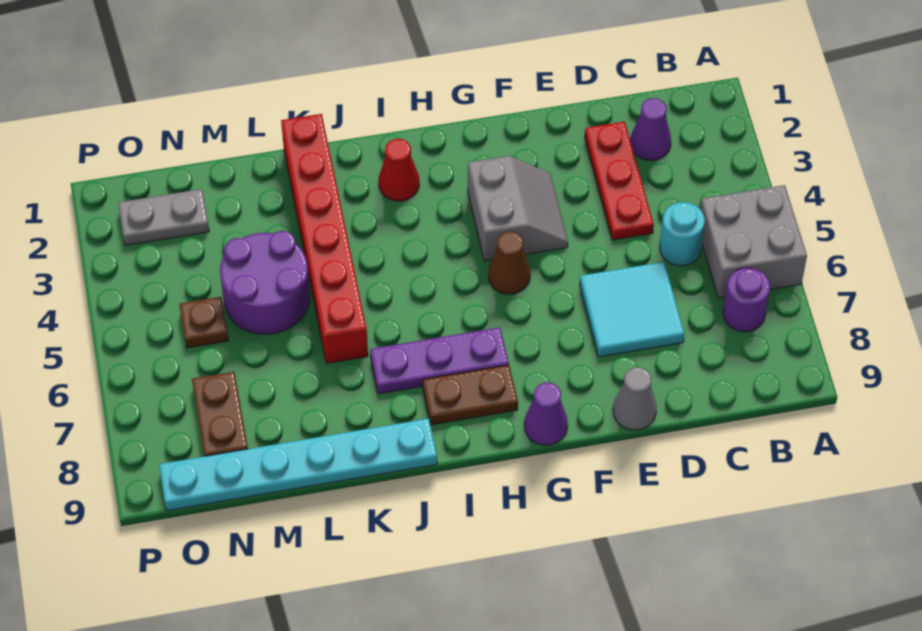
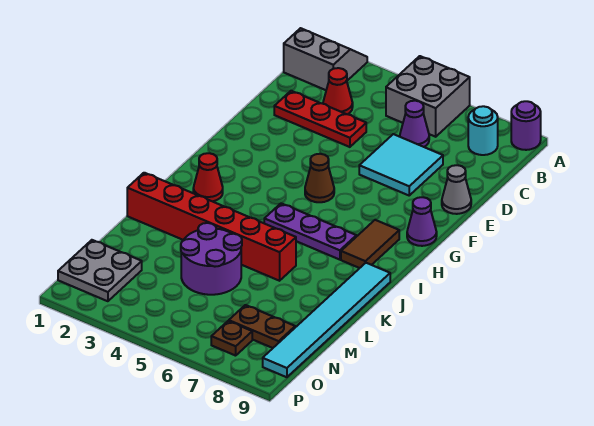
purple 1x1 round brick [723,268,770,332] -> purple 1x1 round brick moved to [511,101,541,150]
purple 1x1 cone [630,98,671,160] -> purple 1x1 cone moved to [400,101,429,147]
none -> red 1x1 cone [323,68,353,114]
cyan 1x1 round brick [660,202,705,266] -> cyan 1x1 round brick moved to [468,106,498,155]
grey 2x2 slope [468,156,568,261] -> grey 2x2 slope moved to [284,28,367,90]
purple 1x3 plate [370,327,509,394] -> purple 1x3 plate turned to [264,203,356,260]
brown 1x2 plate [423,365,518,425] -> brown 1x2 tile [341,220,399,268]
cyan 1x6 plate [159,418,437,511] -> cyan 1x6 tile [263,263,390,377]
grey 1x2 plate [118,189,209,245] -> grey 2x2 plate [58,240,142,301]
brown 1x1 plate [179,297,229,348] -> brown 1x1 plate moved to [211,321,252,356]

